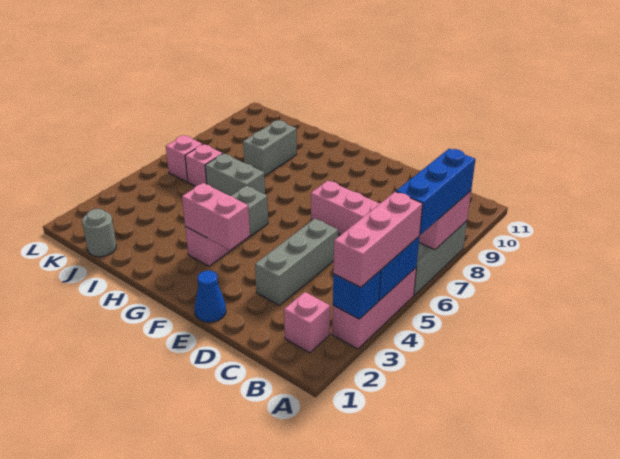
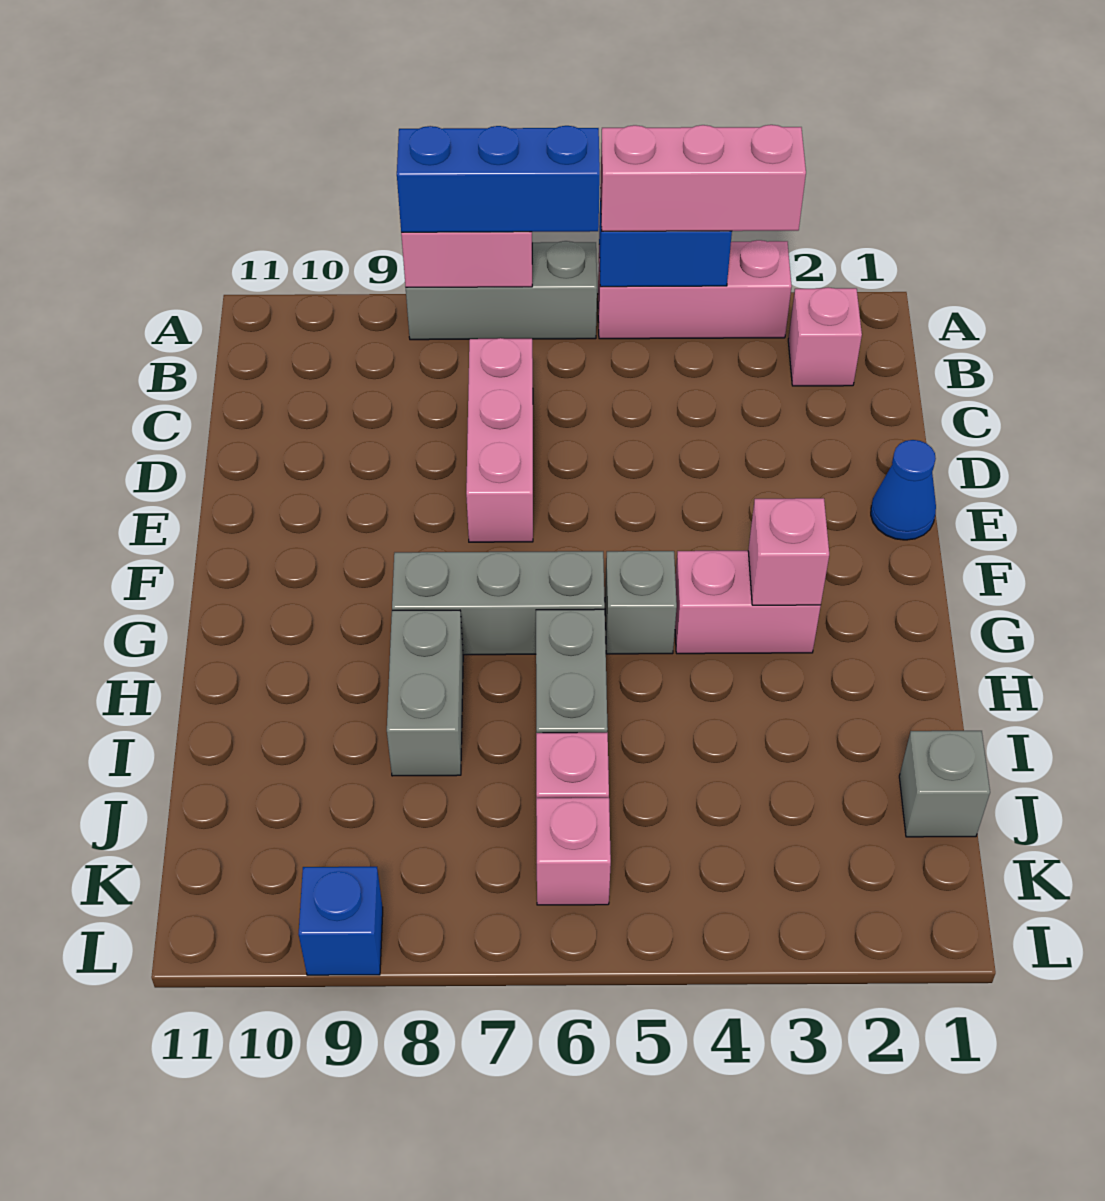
blue 1x1 brick [333,271,381,319] -> blue 1x1 brick moved to [299,867,383,975]
grey 1x3 brick [255,219,338,305] -> grey 1x3 brick moved to [392,551,605,655]
pink 1x2 brick [182,183,250,250] -> pink 1x1 brick [748,498,829,605]
grey 1x2 brick [243,120,297,176] -> grey 1x2 brick turned to [387,610,463,776]
grey 1x1 round brick [82,209,116,257] -> grey 1x1 brick [899,731,990,837]

